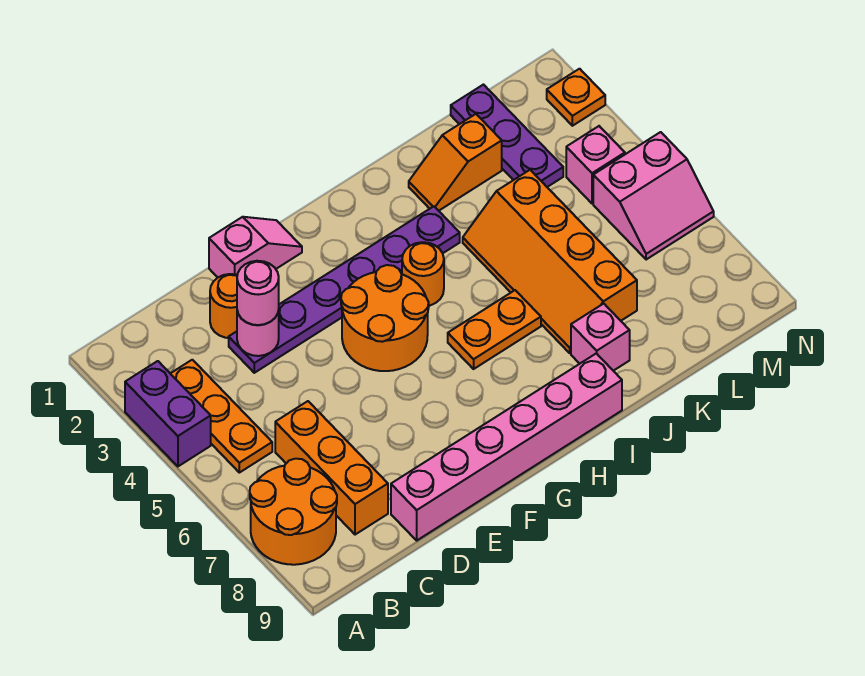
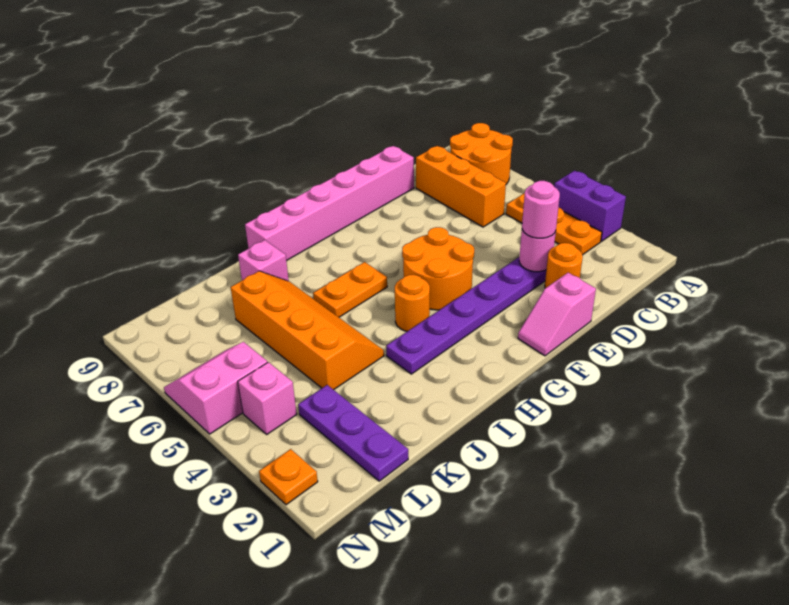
orange 1x2 slope [409,114,502,211] -> none

